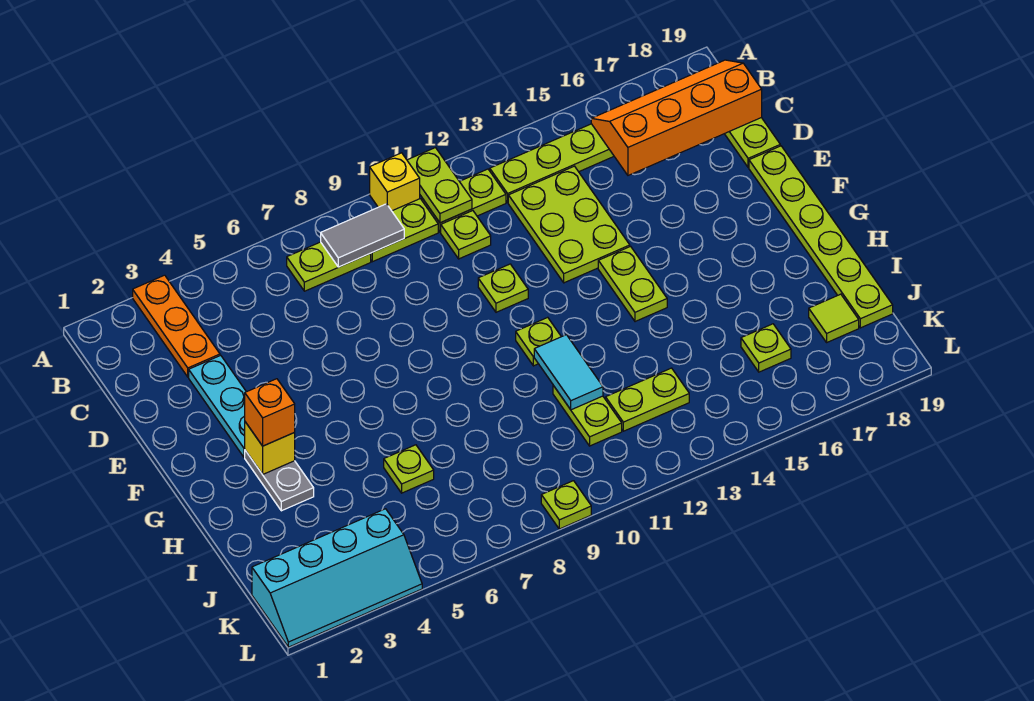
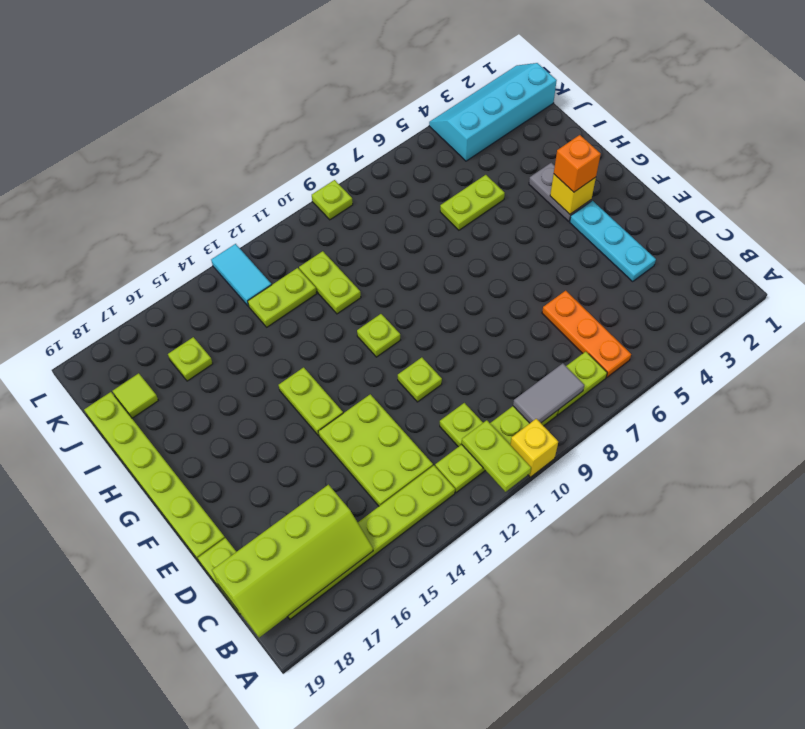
orange 1x3 plate [133,275,220,377] -> orange 1x3 plate moved to [542,291,631,377]
orange 2x4 slope [591,60,762,175] -> lime 2x4 slope [212,485,373,638]
cyan 1x2 tile [534,335,603,410] -> cyan 1x2 tile moved to [211,244,271,306]
lime 1x1 plate [384,445,434,493] -> lime 1x2 plate [440,175,505,230]

